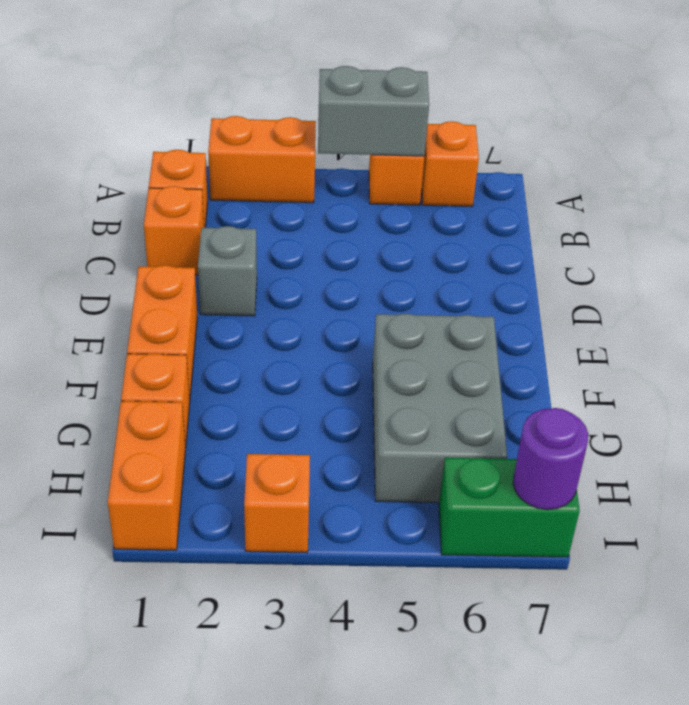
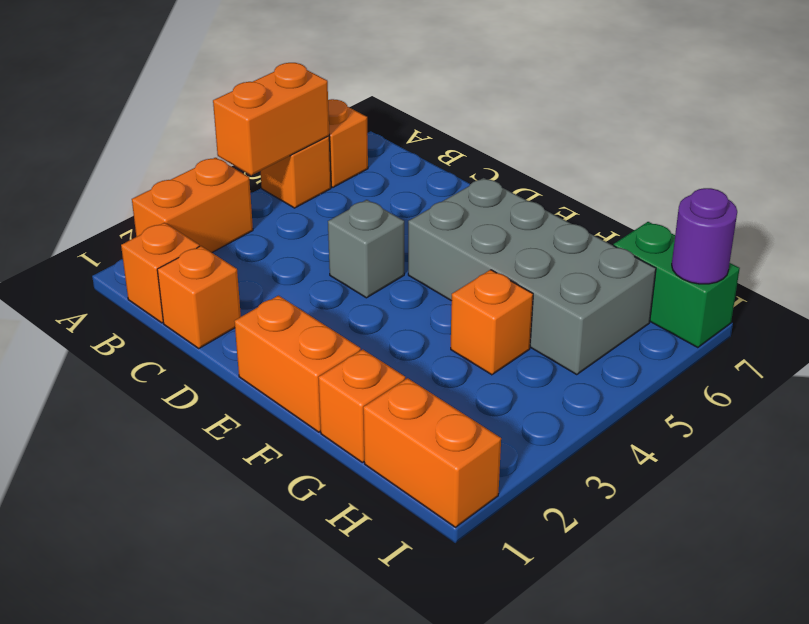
grey 1x2 brick [318,66,429,156] -> orange 1x2 brick [213,63,329,175]
grey 1x1 brick [198,226,257,316] -> grey 1x1 brick moved to [328,200,404,298]
grey 2x3 brick [373,314,507,503] -> grey 2x4 brick [408,178,656,375]
orange 1x1 brick [244,454,310,552] -> orange 1x1 brick moved to [451,270,533,375]
green 1x2 brick [439,458,580,557] -> green 1x2 brick turned to [614,222,740,348]

